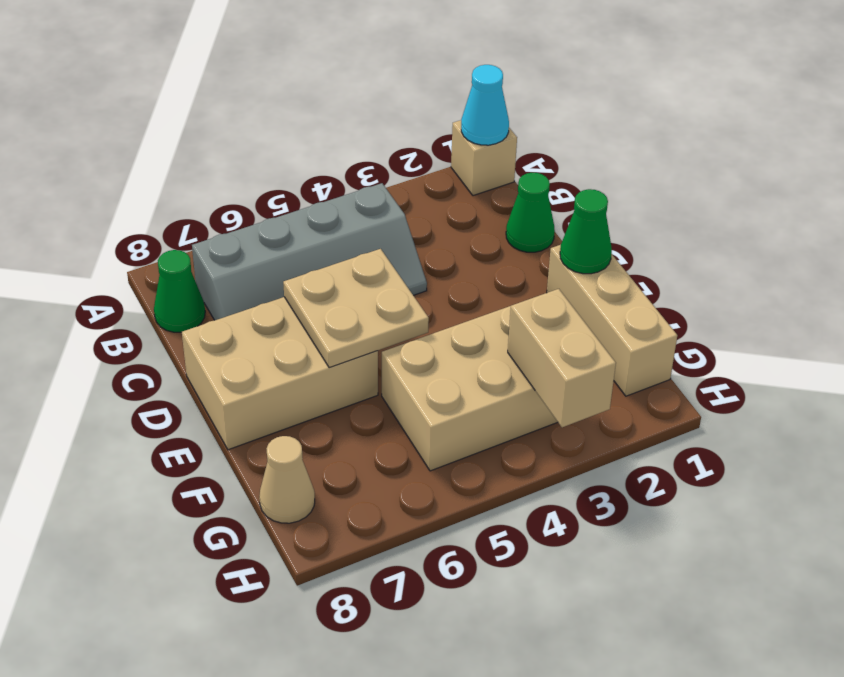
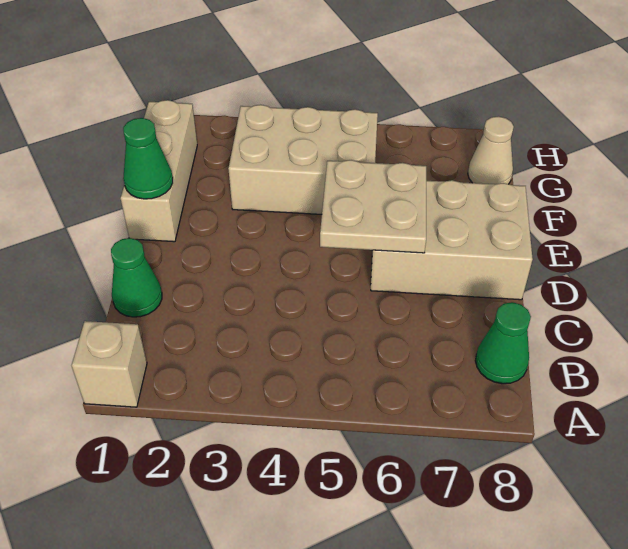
cyan 1x1 cone [461,65,509,145] -> none
grey 2x4 slope [192,183,427,320] -> none
tan 1x2 brick [508,289,616,427] -> none

